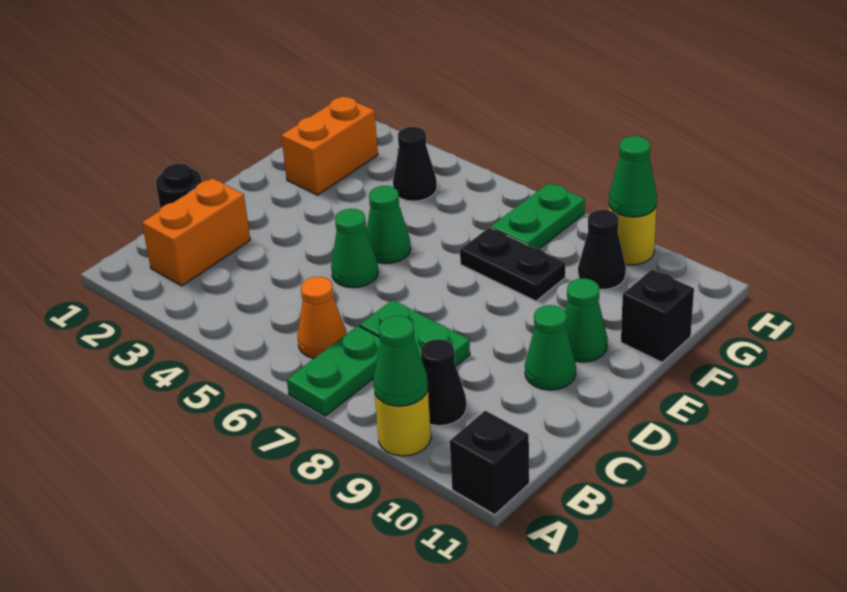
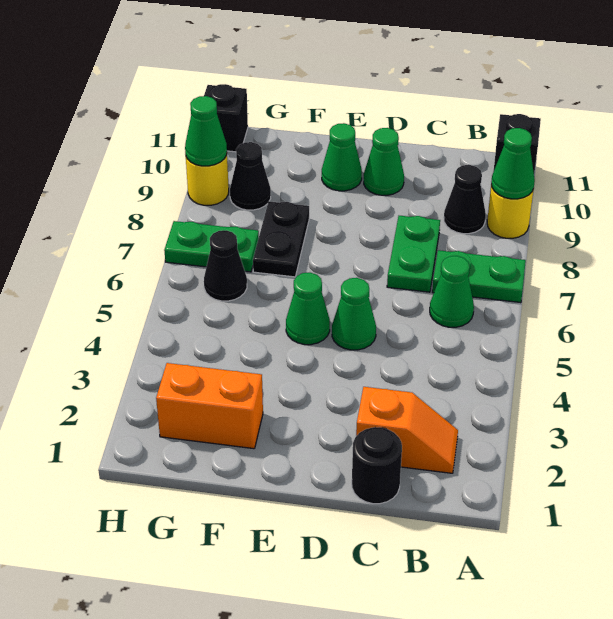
orange 1x2 brick [142,178,250,286] -> orange 1x2 slope [356,387,458,473]
orange 1x1 cone [298,277,347,358] -> green 1x1 cone [430,256,474,327]
black 1x1 brick [621,269,694,362] -> black 1x1 brick moved to [204,84,248,152]
black 1x1 cone [393,127,437,201] -> black 1x1 cone moved to [204,230,247,301]

